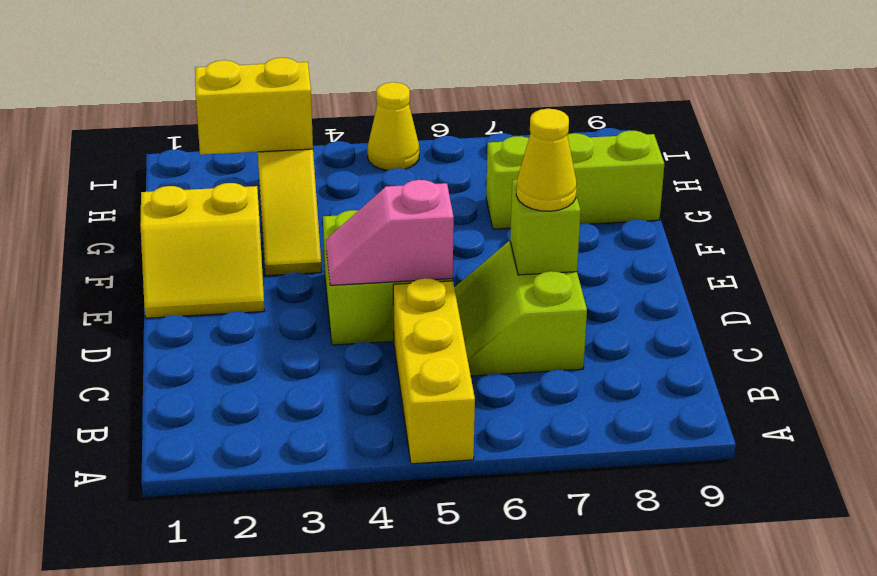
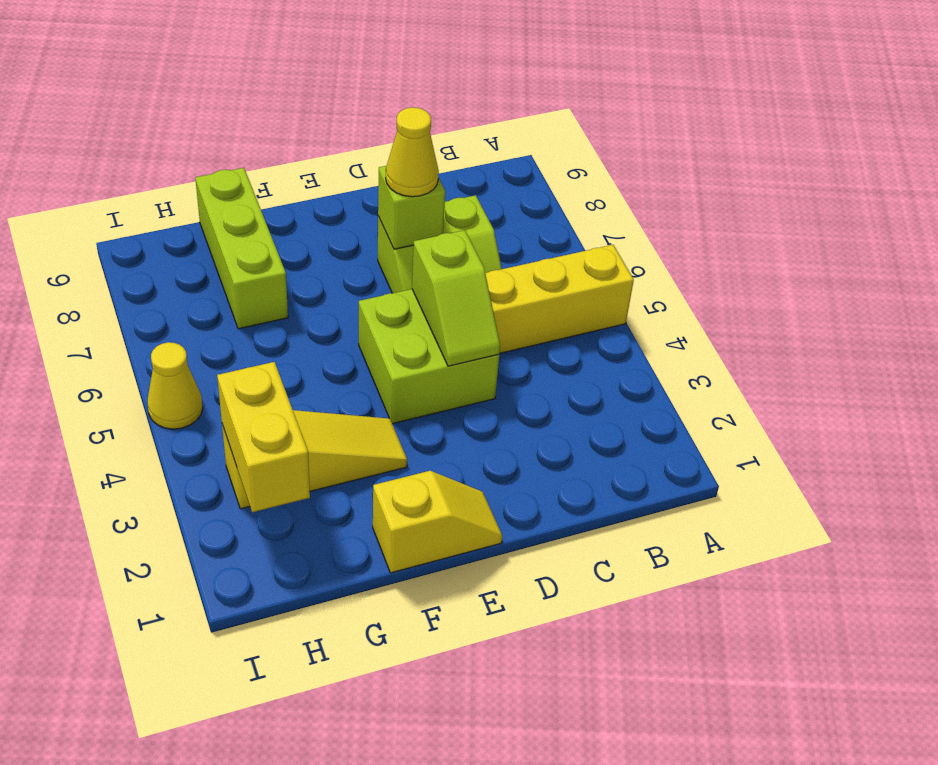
pink 1x2 slope [326,180,454,285] -> lime 1x2 slope [412,230,500,366]
yellow 2x2 slope [140,183,265,318] -> yellow 1x2 slope [373,471,502,573]

